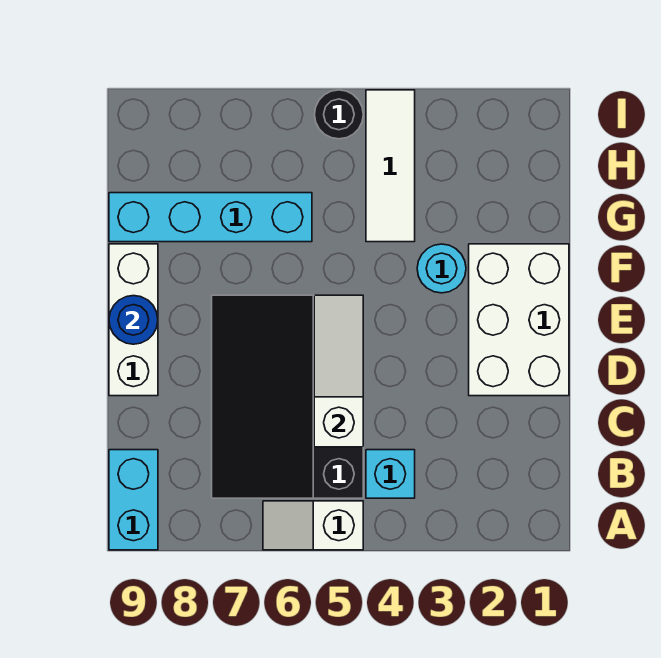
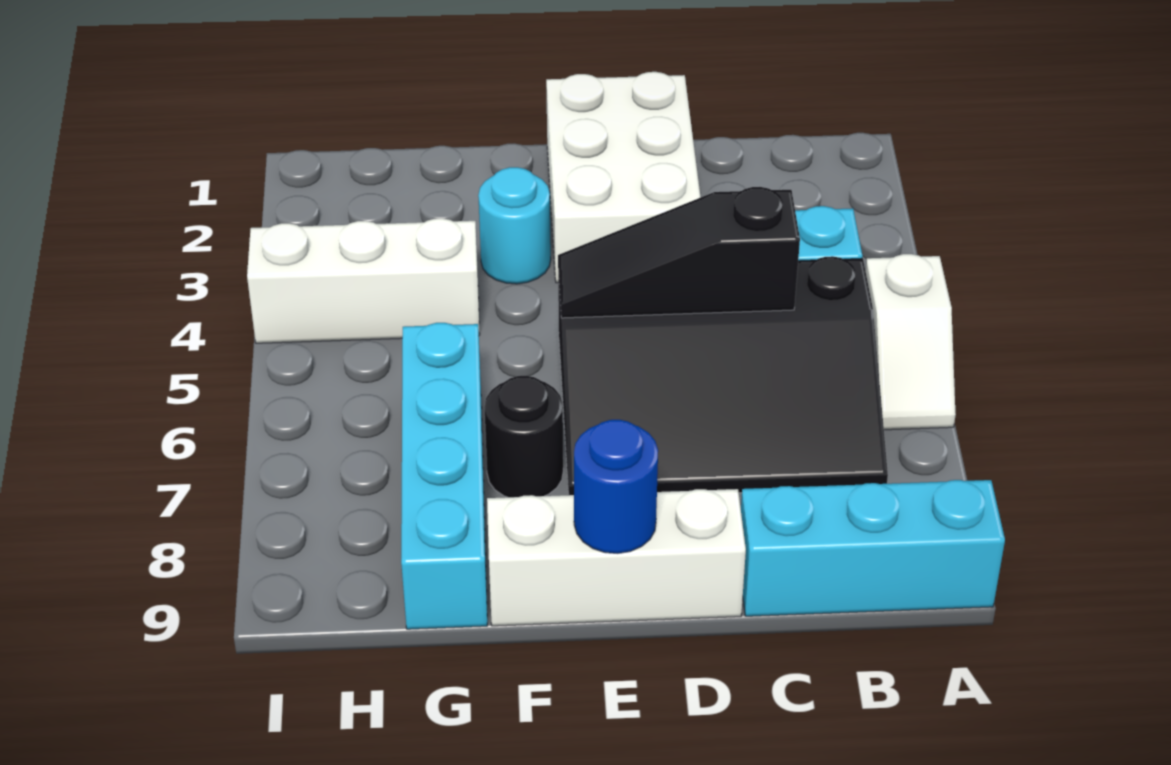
cyan 1x2 brick [109,450,158,550] -> cyan 1x3 brick [741,480,1005,616]
white 1x3 slope [314,295,363,447] -> black 1x3 slope [558,187,800,318]
white 2x3 brick [469,244,569,396] -> white 2x3 brick turned to [546,72,701,283]
white 1x3 tile [366,90,415,242] -> white 1x3 brick [247,218,480,343]
black 1x1 round brick [315,90,363,139] -> black 1x1 round brick moved to [484,376,563,497]

